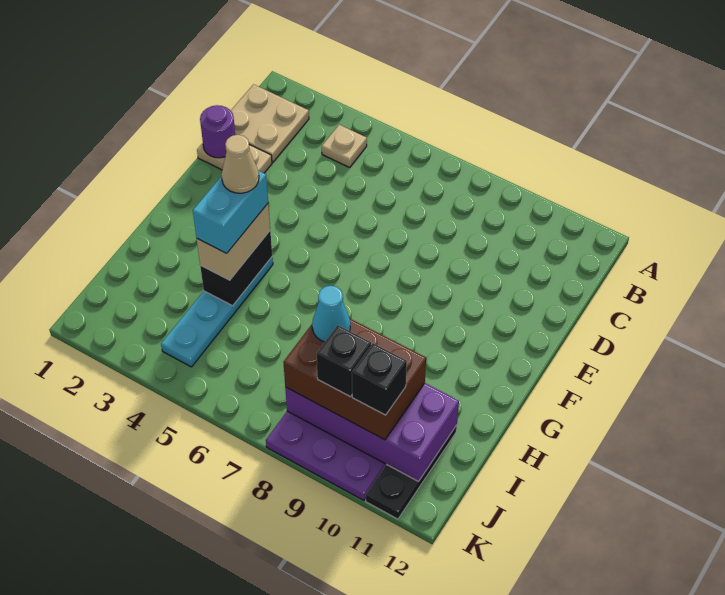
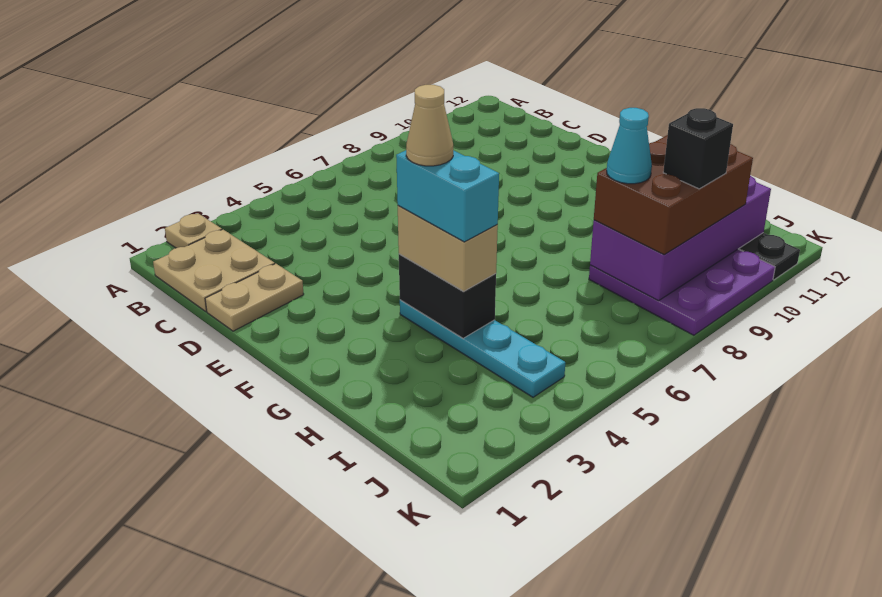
tan 1x1 plate [322,125,367,168] -> tan 1x1 plate moved to [165,213,222,248]
purple 1x1 round brick [200,105,235,158] -> none
black 1x1 brick [352,343,407,415] -> none

